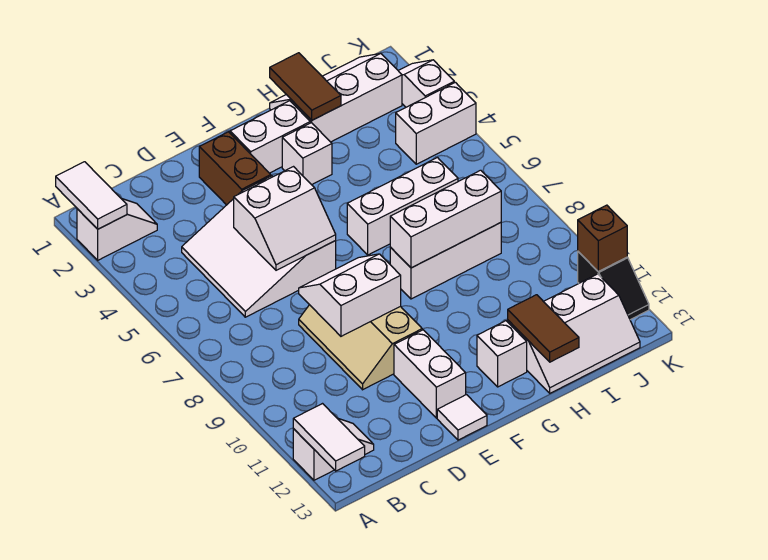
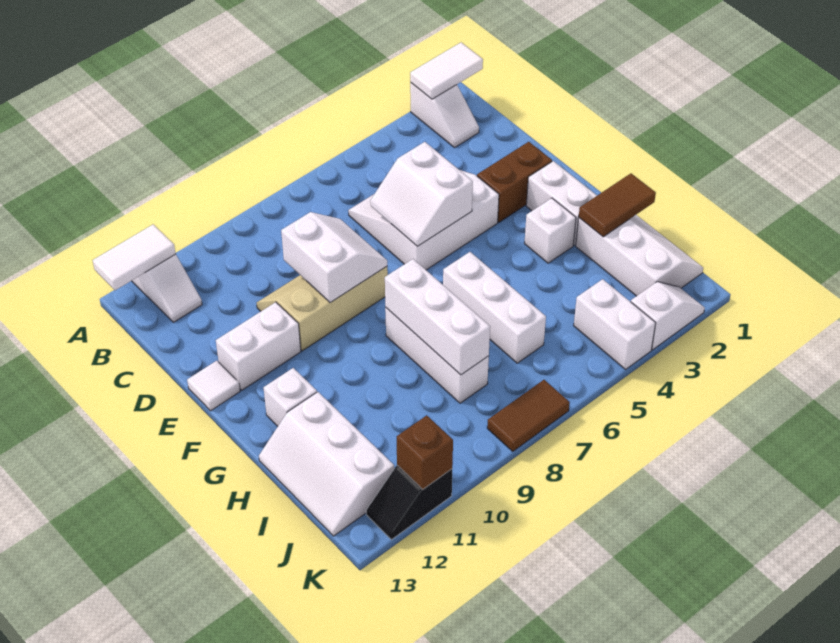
brown 1x2 tile [508,295,579,362] -> brown 1x2 tile moved to [487,380,570,451]

